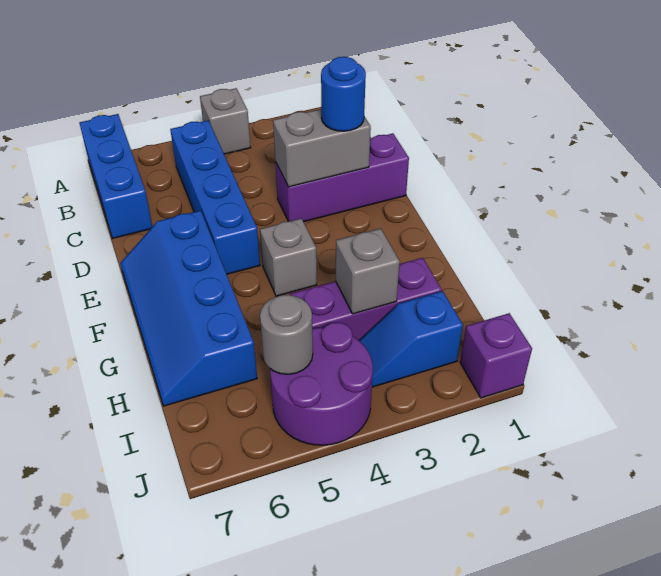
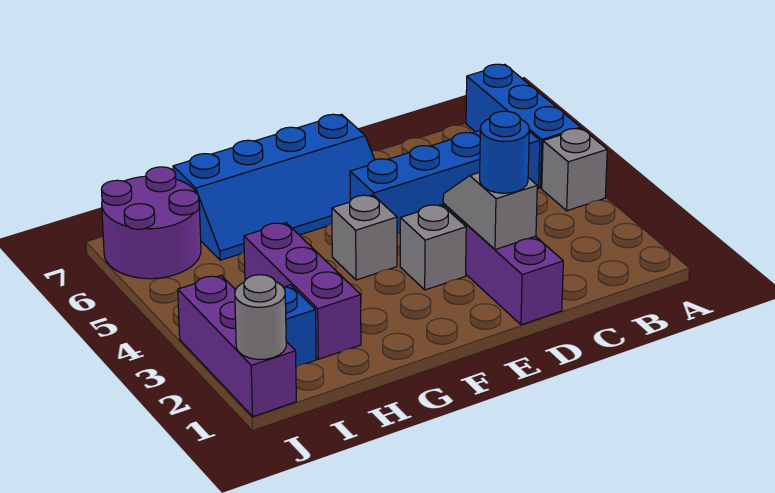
blue 1x3 brick [80,114,152,238] -> blue 1x3 brick turned to [466,64,581,188]
grey 1x2 brick [273,109,371,187] -> grey 1x2 slope [443,172,537,250]
blue 2x4 slope [120,211,257,406] -> blue 2x4 slope turned to [173,114,375,260]
grey 1x1 brick [336,228,400,314] -> grey 1x1 brick moved to [400,204,466,290]
purple 2x2 round brick [270,322,373,445] -> purple 2x2 round brick moved to [102,167,201,279]
grey 1x1 round brick [260,295,313,374] -> grey 1x1 round brick moved to [235,275,286,360]
purple 1x1 brick [460,313,532,398] -> purple 1x3 brick [178,275,296,416]

